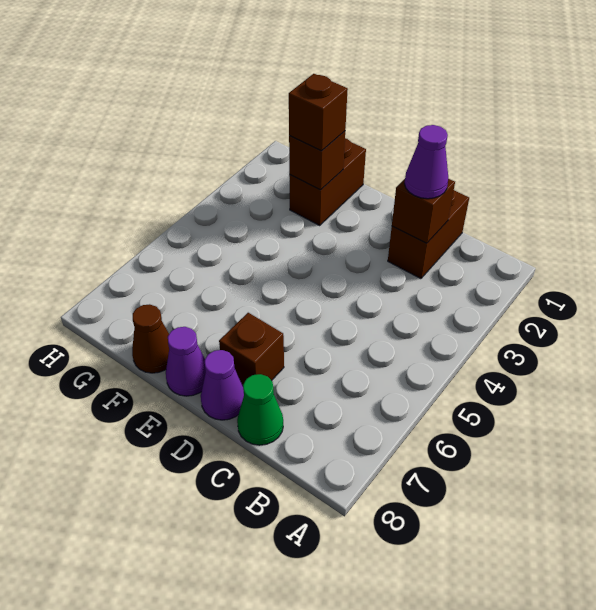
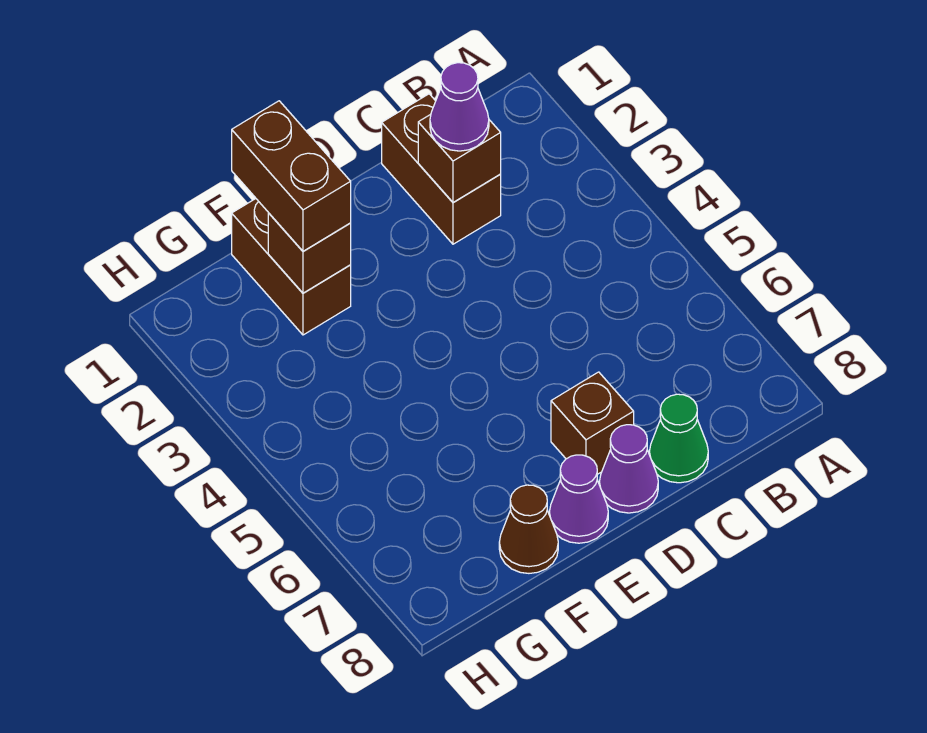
brown 1x1 brick [289,74,348,151] -> brown 1x2 brick [232,101,351,251]

